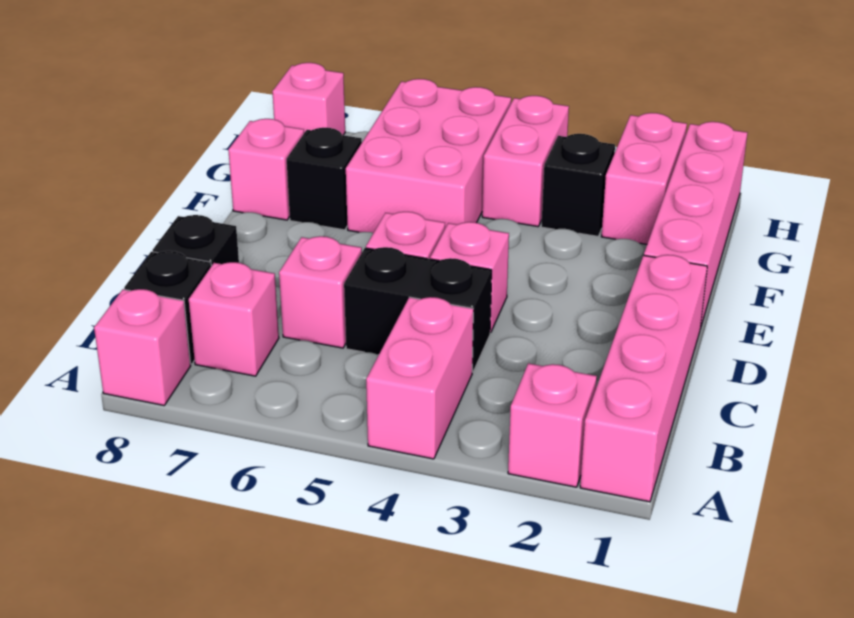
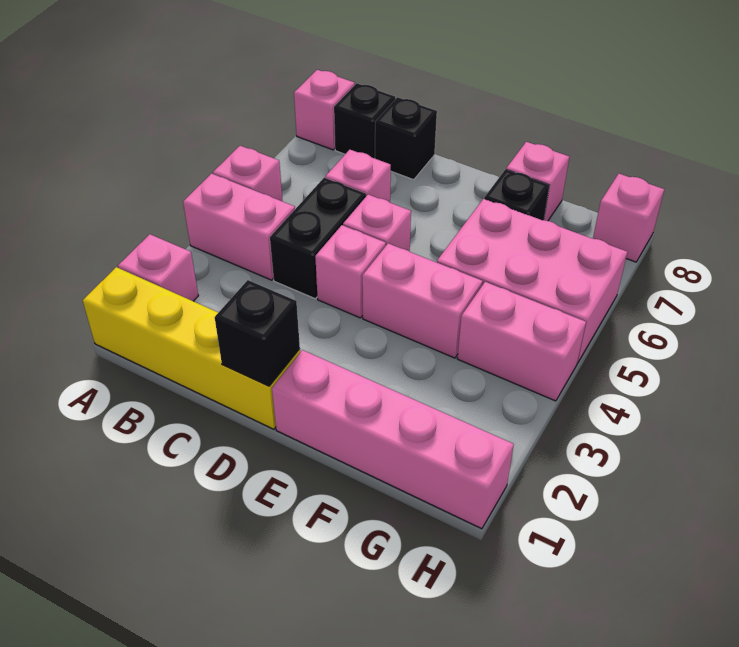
pink 1x4 brick [580,255,707,502] -> yellow 1x4 brick [83,267,300,429]
pink 1x1 brick [189,262,279,376] -> pink 1x1 brick moved to [213,146,282,201]
pink 1x2 brick [601,113,687,244] -> pink 1x2 brick moved to [362,243,483,358]
black 1x1 brick [541,134,615,236] -> black 1x1 brick moved to [215,280,300,386]

